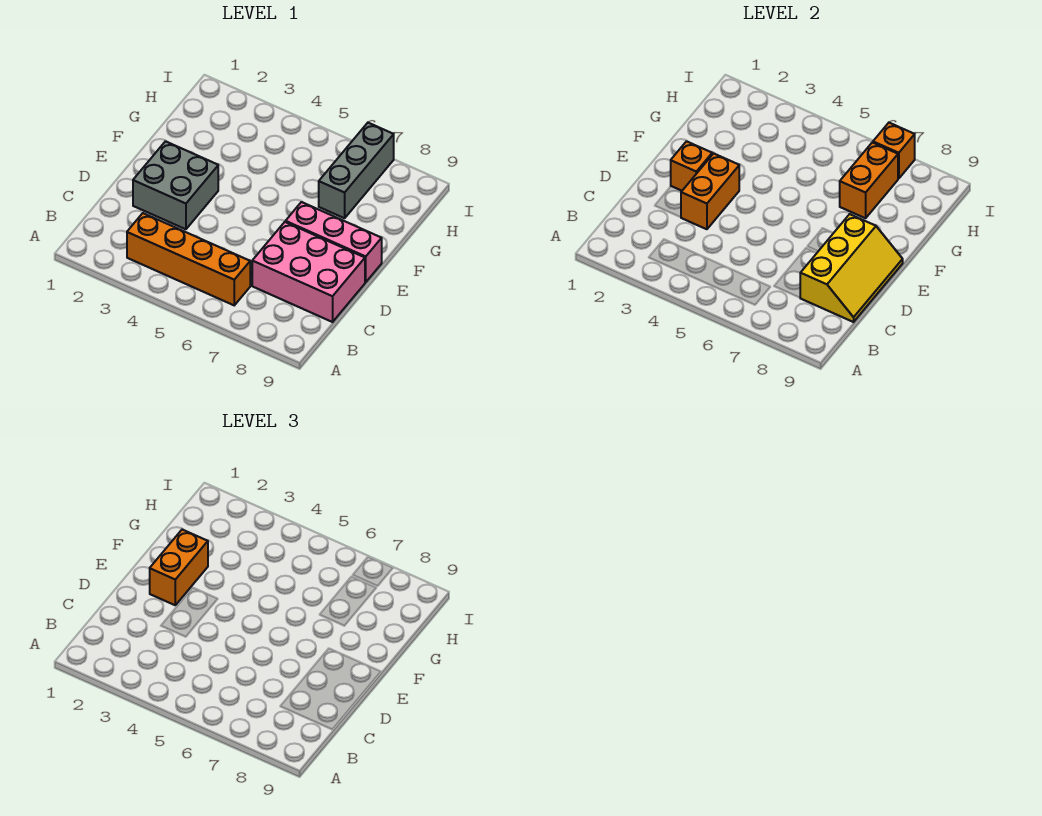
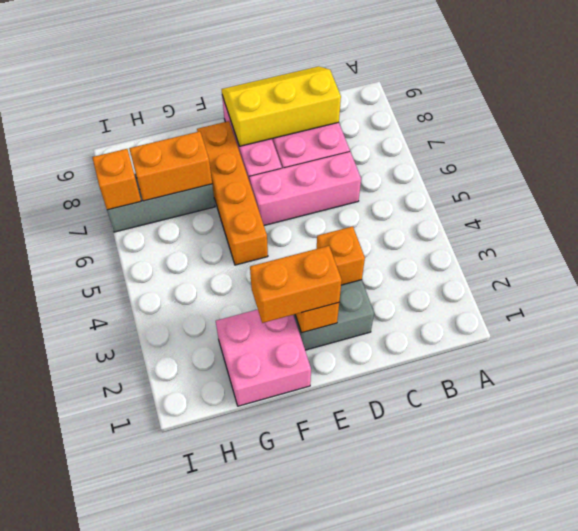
orange 1x4 brick [127,213,250,305] -> orange 1x4 brick moved to [197,121,268,265]
none -> pink 1x3 brick [249,152,361,225]
orange 1x2 brick [681,153,739,229] -> orange 1x1 brick [317,226,365,285]
none -> pink 2x2 brick [216,310,311,406]

